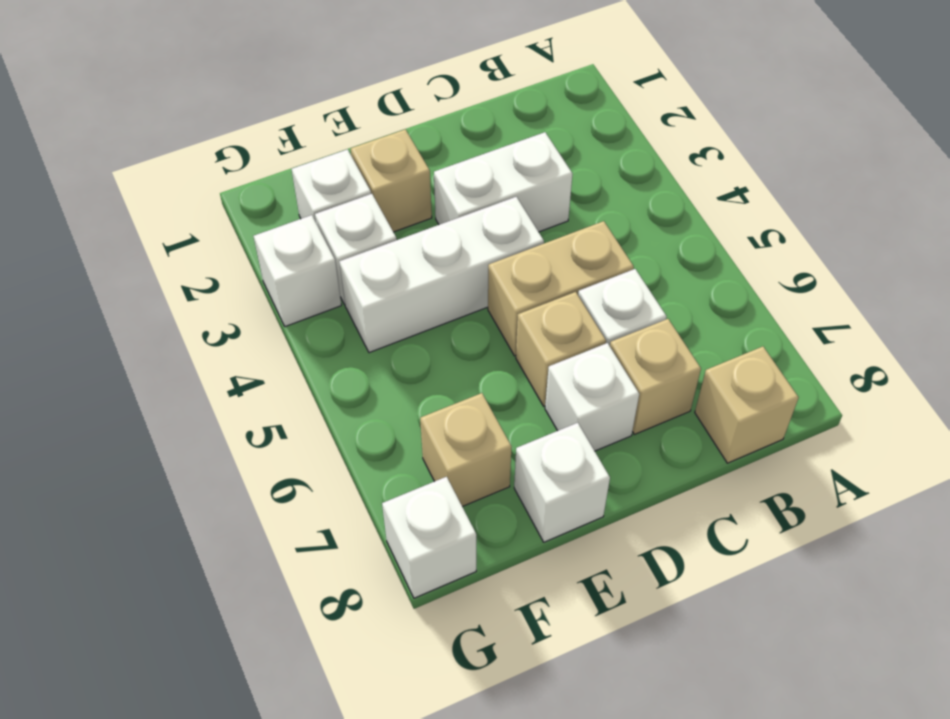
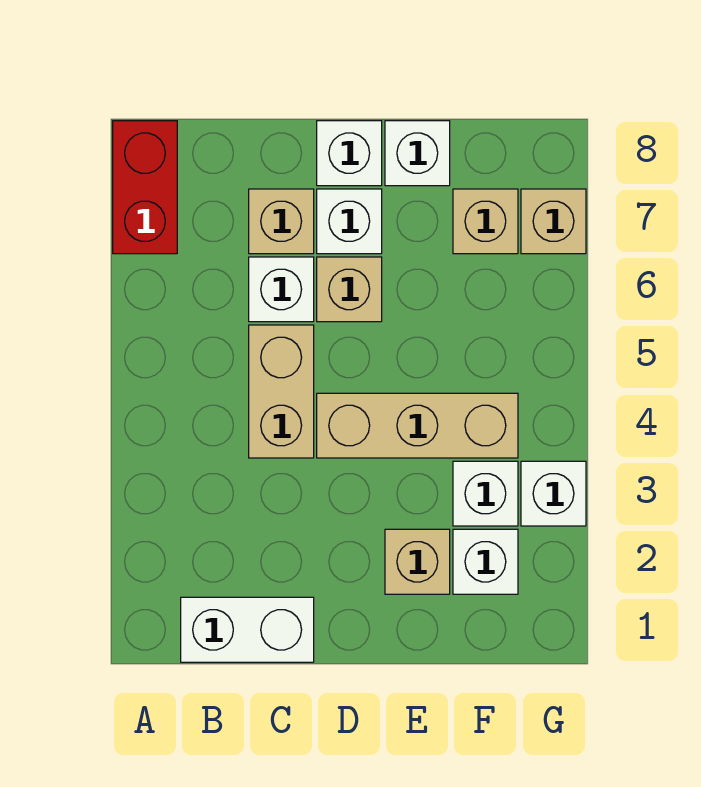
none -> red 1x2 brick [113,121,177,254]
tan 1x1 brick [695,347,799,463] -> tan 1x1 brick moved to [521,189,586,254]
white 1x2 brick [434,132,572,232] -> white 1x2 brick moved to [181,597,314,662]
tan 1x2 brick [488,221,634,356] -> tan 1x2 brick turned to [249,325,314,458]
white 1x3 brick [339,197,544,353] -> tan 1x3 brick [317,393,518,458]
white 1x1 brick [382,477,476,598] -> white 1x1 brick moved to [317,121,382,186]

